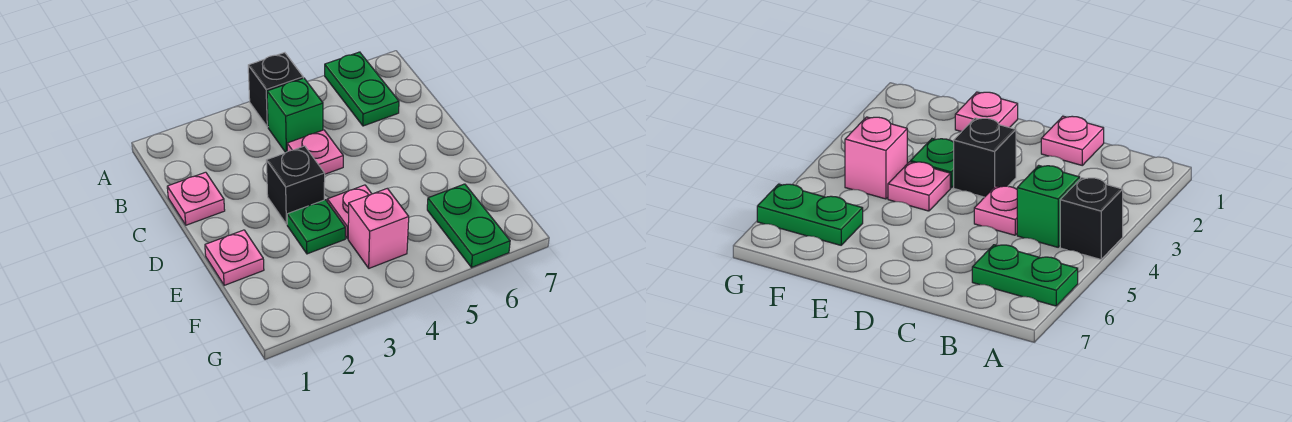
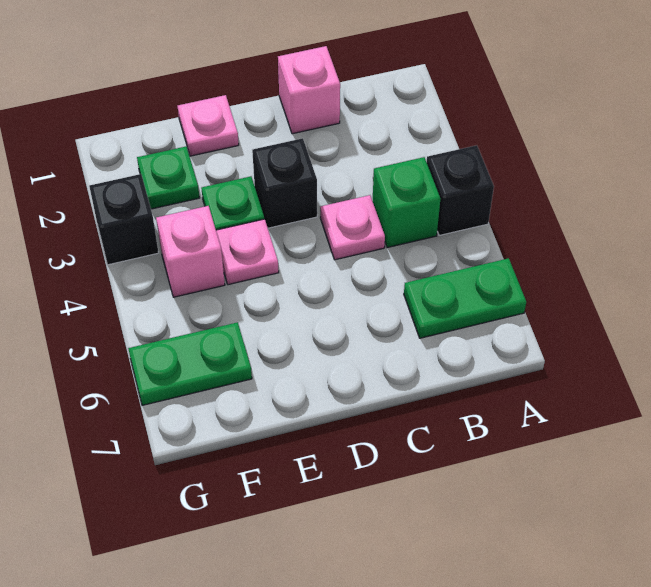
pink 1x1 plate [167,172,225,225] -> pink 1x1 brick [278,46,340,134]
none -> green 1x1 plate [137,147,200,209]
none -> black 1x1 brick [89,174,159,265]

